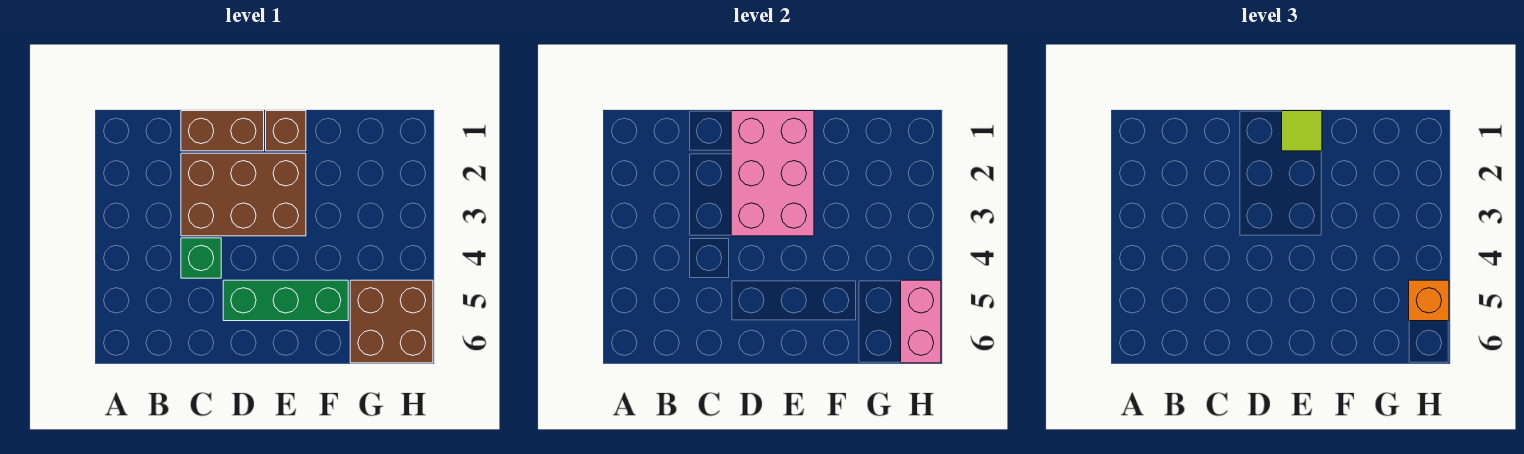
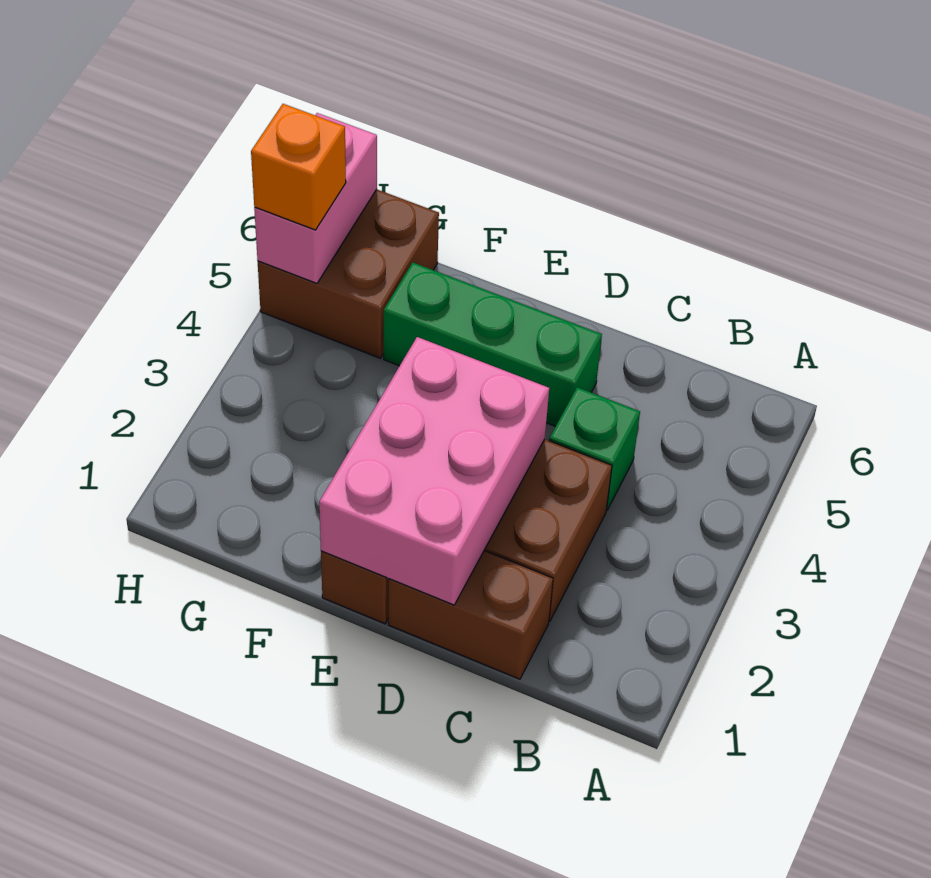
lime 1x1 tile [1282,111,1322,151] -> none

